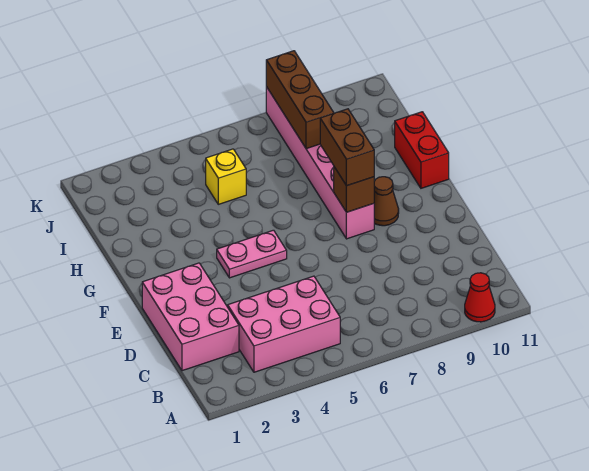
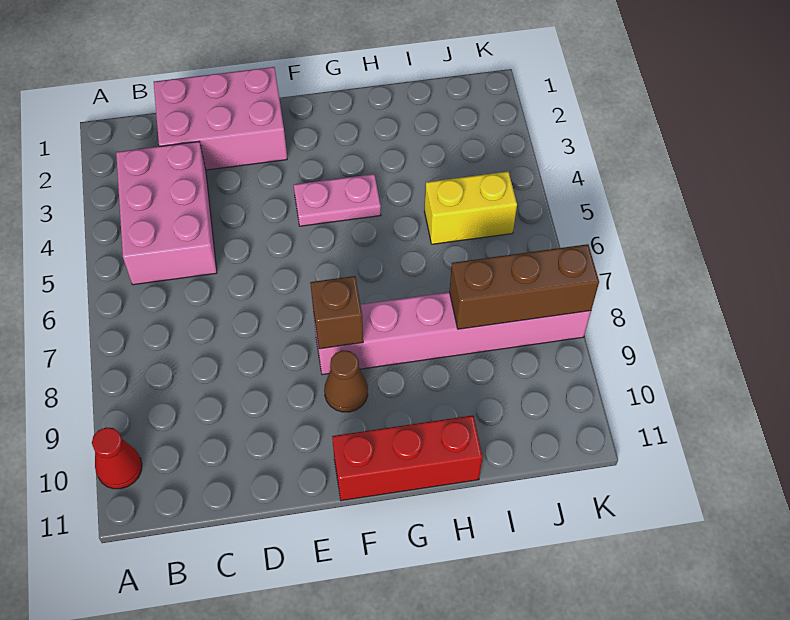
pink 1x2 plate [217,230,287,278] -> pink 1x2 plate turned to [294,174,381,226]
brown 1x2 brick [320,109,374,186] -> none
red 1x2 brick [395,112,449,188] -> red 1x3 brick [332,415,483,501]
yellow 1x1 brick [206,149,246,204] -> yellow 1x2 brick [425,171,517,244]

